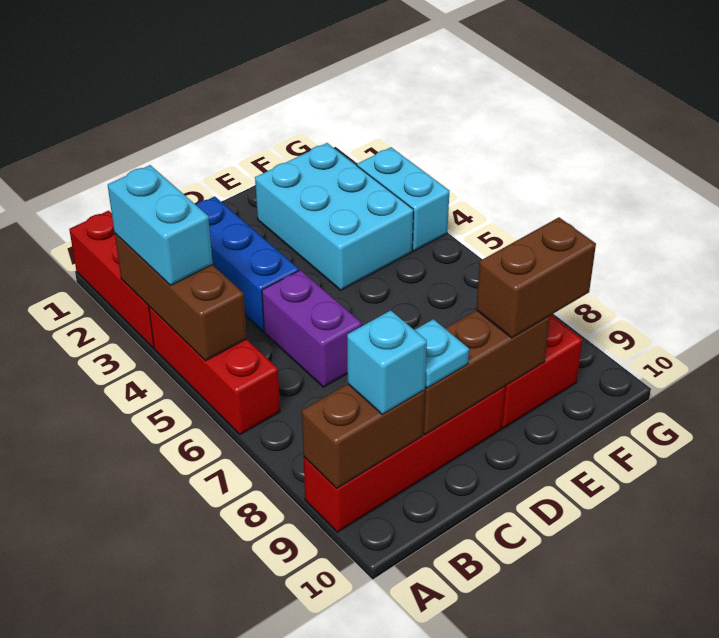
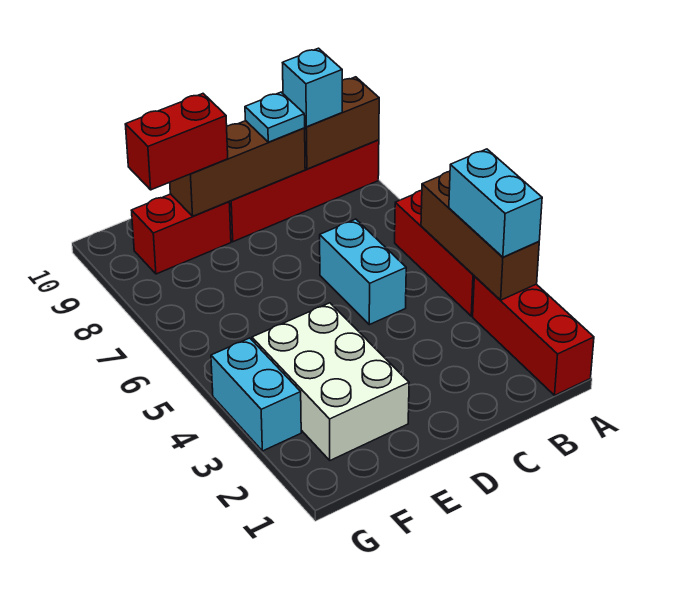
blue 1x3 brick [196,197,299,332] -> none
purple 1x2 brick [262,270,361,387] -> cyan 1x2 brick [320,219,406,325]
cyan 2x3 brick [255,143,413,290] -> white 2x3 brick [252,303,409,460]
brown 1x2 brick [476,217,596,338] -> red 1x2 brick [125,94,228,190]

